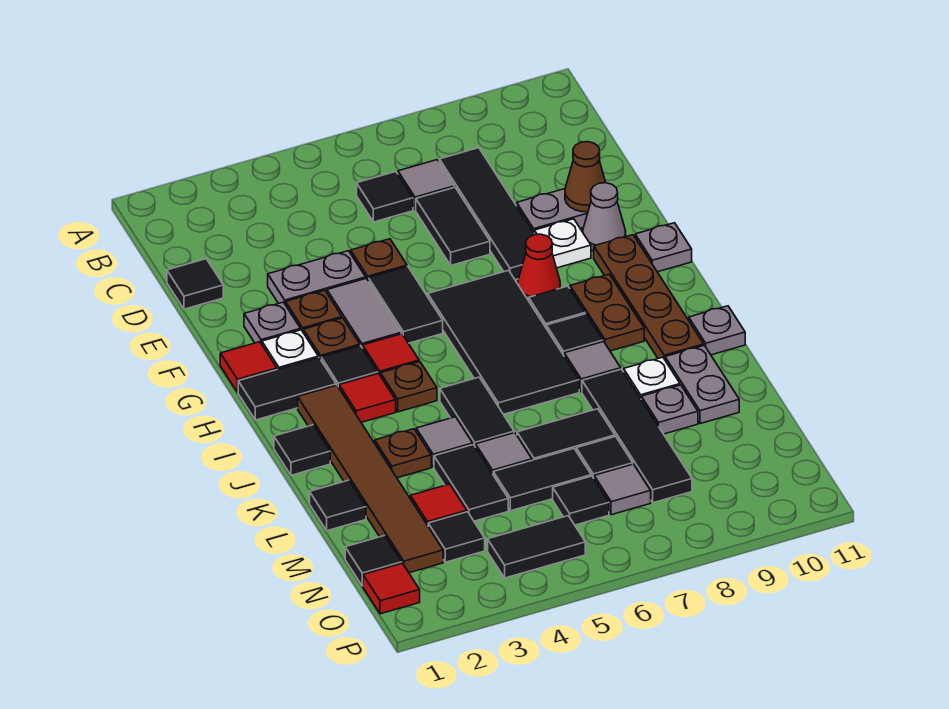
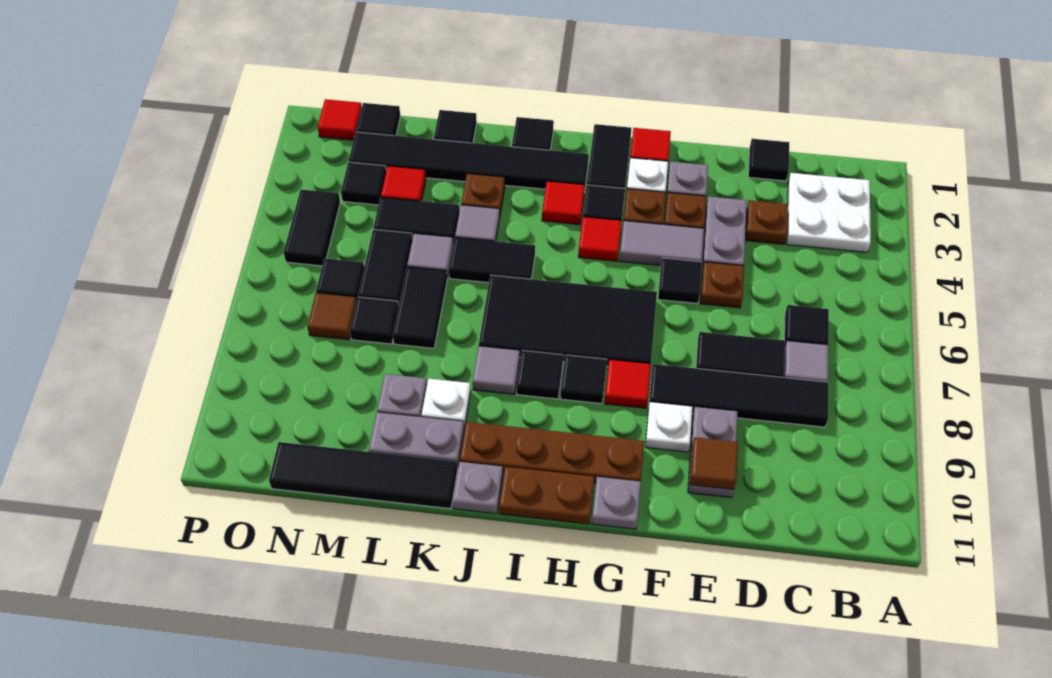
none -> white 2x2 plate [787,173,871,252]
brown 1x1 cone [565,142,606,212] -> brown 1x1 tile [690,437,738,489]
black 1x2 tile [369,267,443,343] -> black 1x1 tile [658,258,702,304]
grey 1x1 cone [583,183,626,251] -> none
red 1x1 cone [518,234,560,301] -> red 1x1 tile [605,359,651,408]
brown 1x2 plate [570,274,644,351] -> brown 1x2 plate moved to [499,467,594,524]
brown 1x6 tile [298,385,443,573] -> black 1x6 tile [349,132,589,192]
brown 1x1 plate [381,361,437,412] -> brown 1x1 plate moved to [745,200,788,244]
black 1x4 tile [582,369,692,503] -> black 1x4 tile moved to [269,442,458,509]
grey 1x1 tile [594,464,651,515] -> brown 1x1 tile [307,293,356,340]

